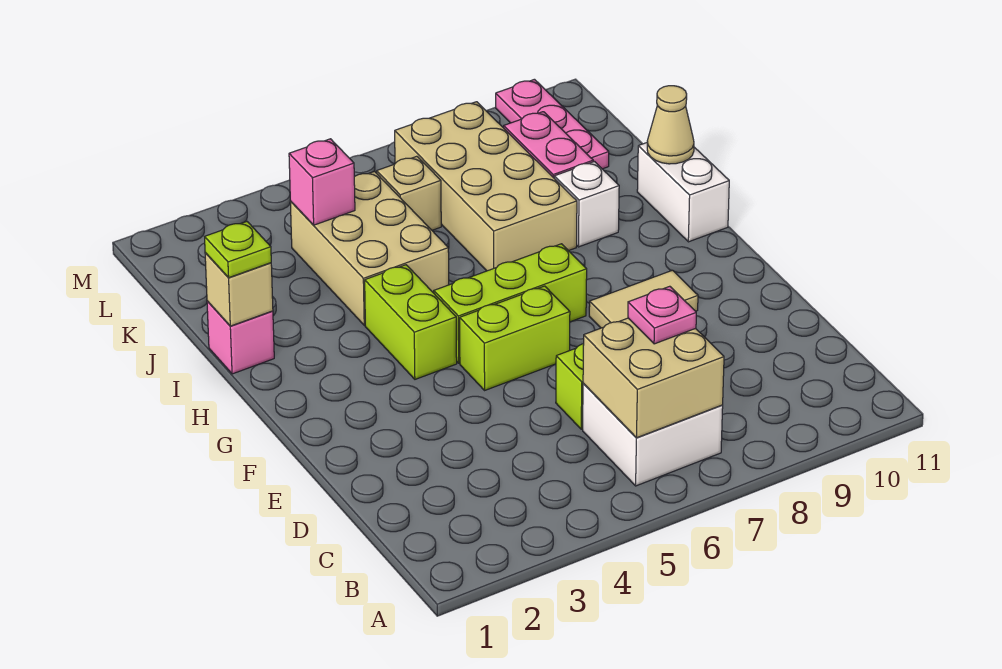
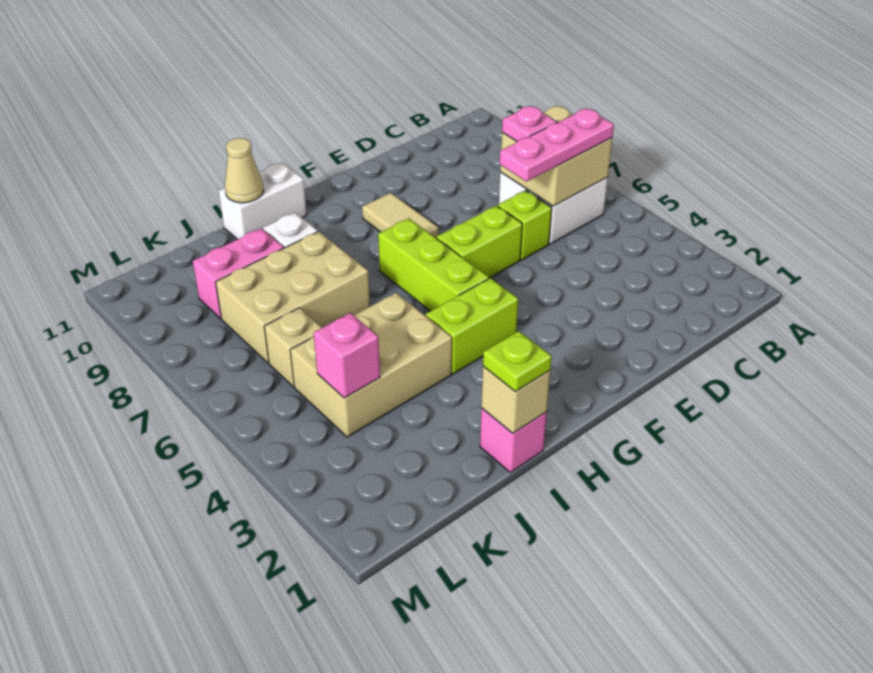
lime 1x2 brick [460,286,570,390] -> lime 1x2 brick turned to [436,206,522,278]
tan 2x4 brick [395,102,577,271] -> tan 2x3 brick [216,231,370,363]
pink 1x3 plate [496,79,609,169] -> pink 1x3 plate moved to [499,108,614,181]

